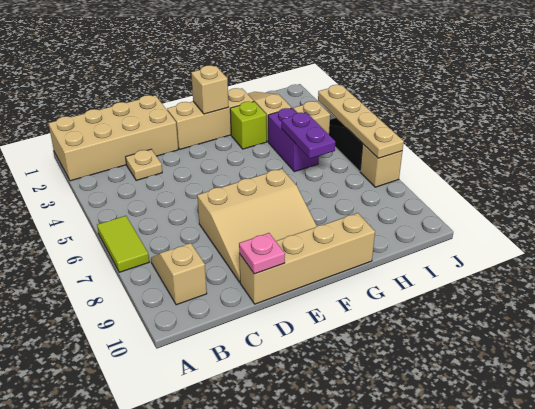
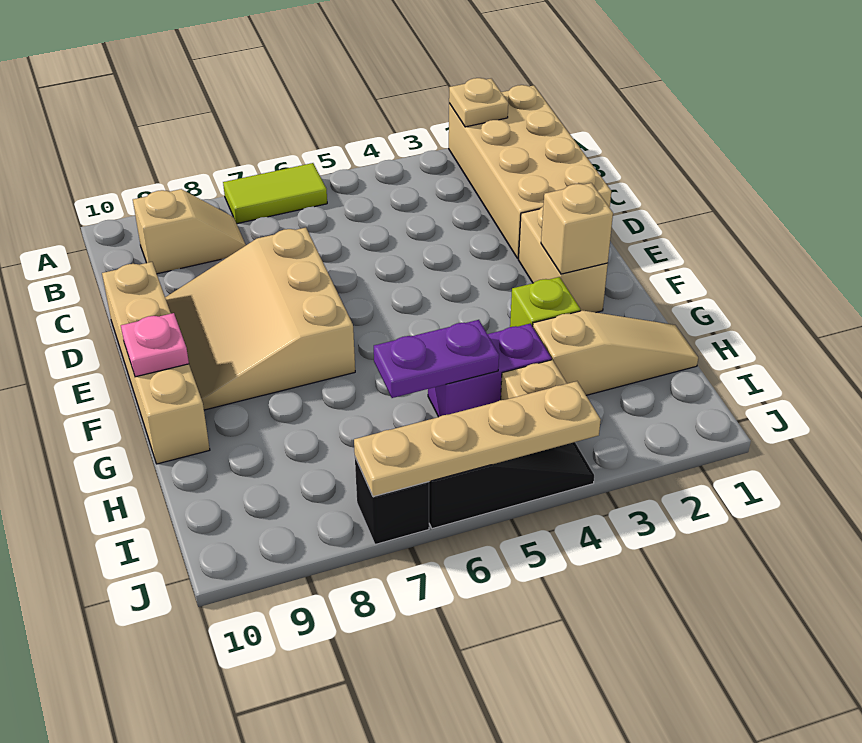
tan 1x1 plate [126,149,162,181] -> tan 1x1 plate moved to [449,78,508,127]
pink 1x1 plate [239,233,285,274] -> pink 1x1 plate moved to [121,313,189,377]
tan 1x3 brick [167,88,254,149] -> tan 1x2 brick [519,207,608,312]
tan 1x1 brick [360,144,402,187] -> black 1x1 brick [355,458,429,545]

